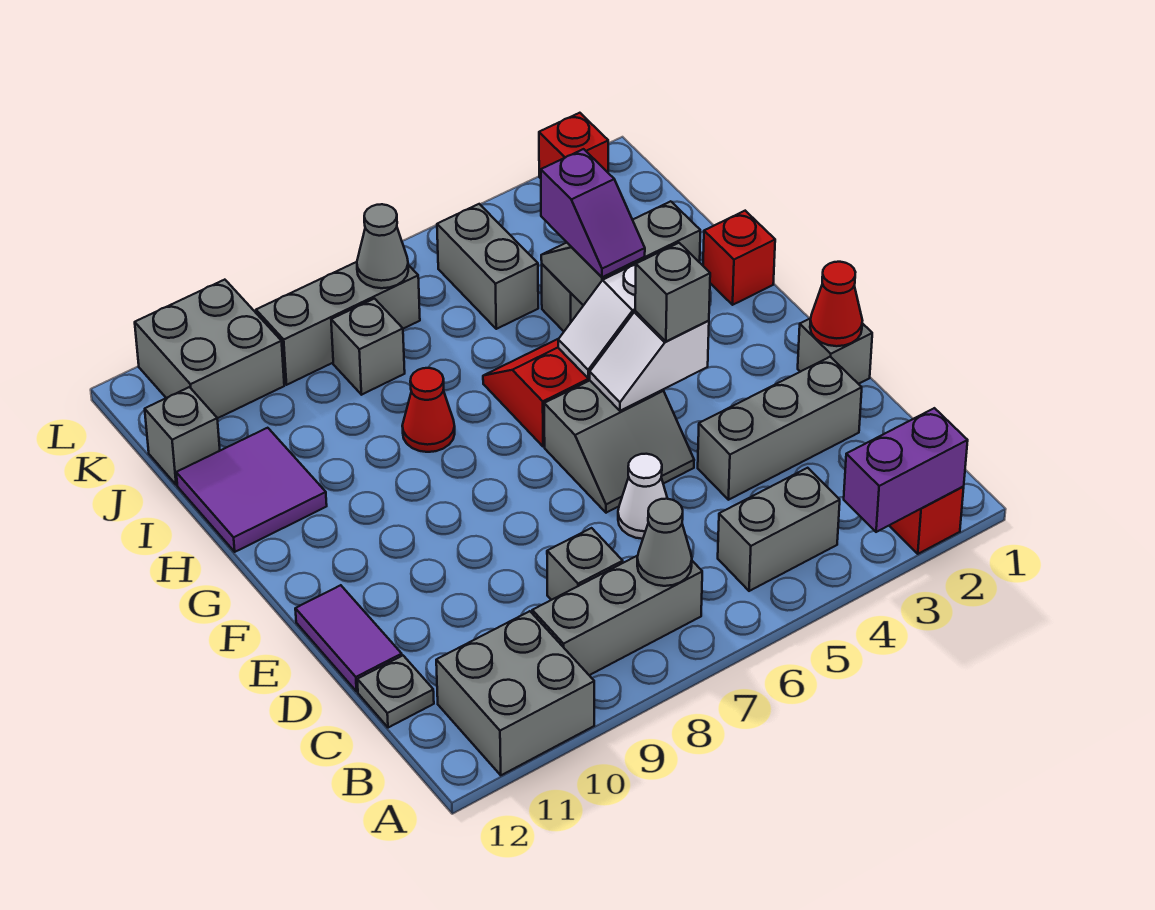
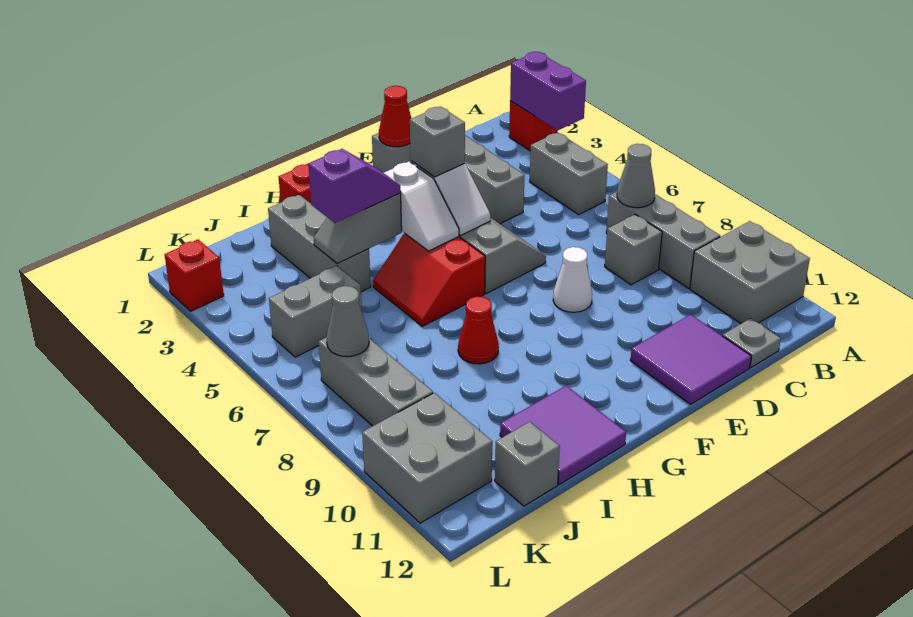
white 1x1 cone [618,454,667,539] -> white 1x1 cone moved to [553,247,592,312]
purple 1x2 tile [295,585,402,691] -> purple 2x2 tile [630,314,751,404]
grey 1x1 brick [331,299,405,395] -> none

